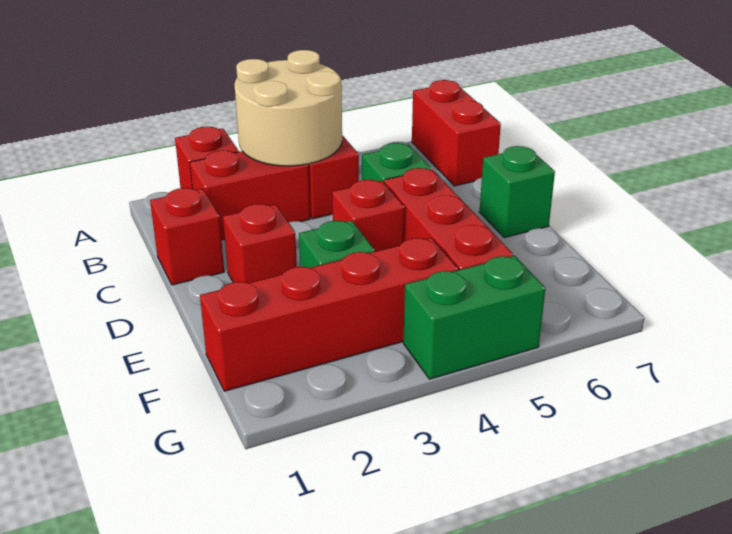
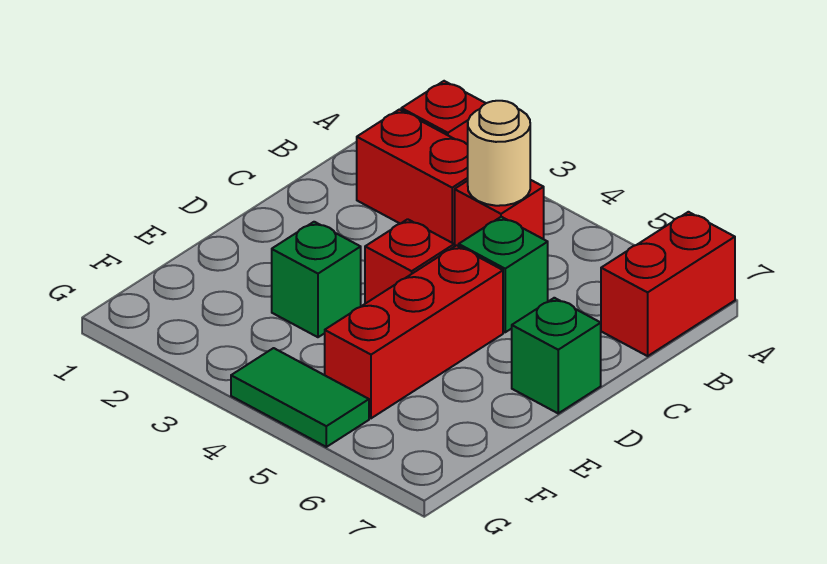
tan 2x2 round brick [235,50,342,166] -> tan 1x1 round brick [468,101,530,206]
red 1x1 brick [150,188,224,285] -> none
red 1x1 brick [223,204,297,283] -> none
red 1x4 brick [200,238,458,391] -> none
green 1x2 brick [403,256,545,379] -> green 1x2 tile [231,348,369,447]

